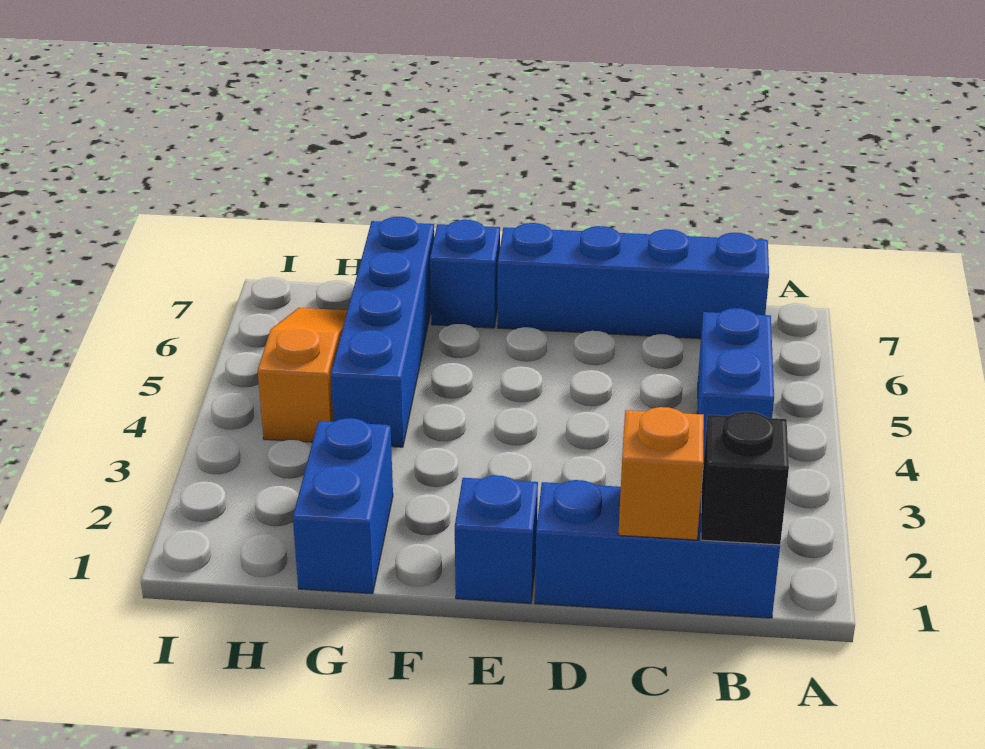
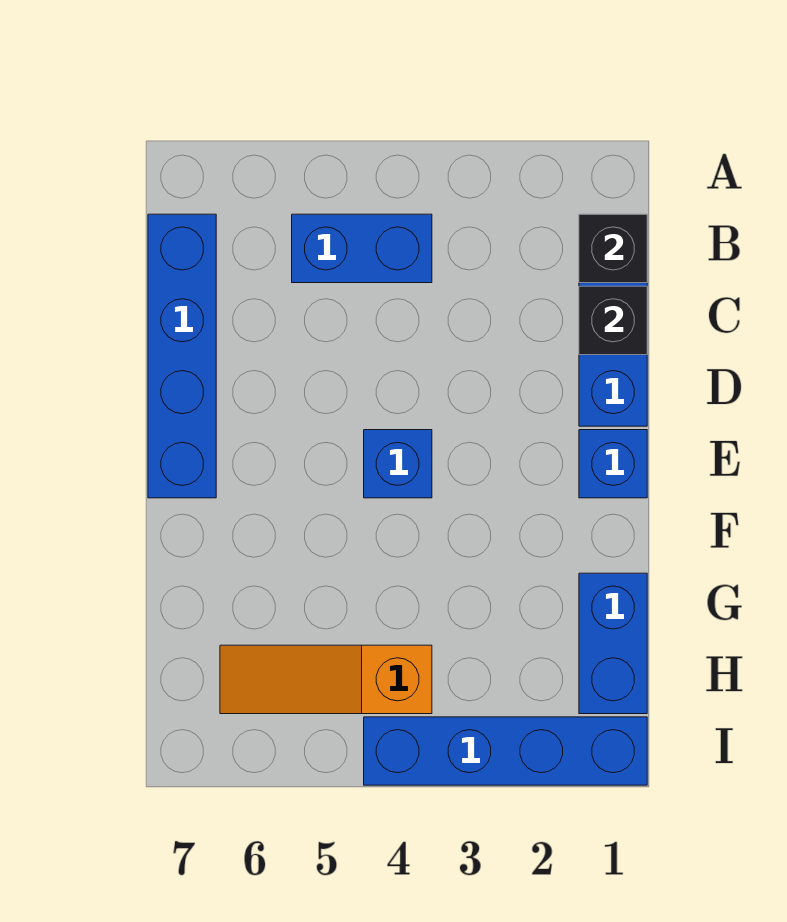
orange 1x1 brick [618,407,704,540] -> black 1x1 brick [579,286,647,355]
blue 1x1 brick [430,220,500,328] -> blue 1x1 brick moved to [364,430,432,498]
blue 1x2 brick [293,418,393,594] -> blue 1x2 brick turned to [579,573,647,714]
blue 1x4 brick [331,217,434,447] -> blue 1x4 brick moved to [364,717,647,785]

